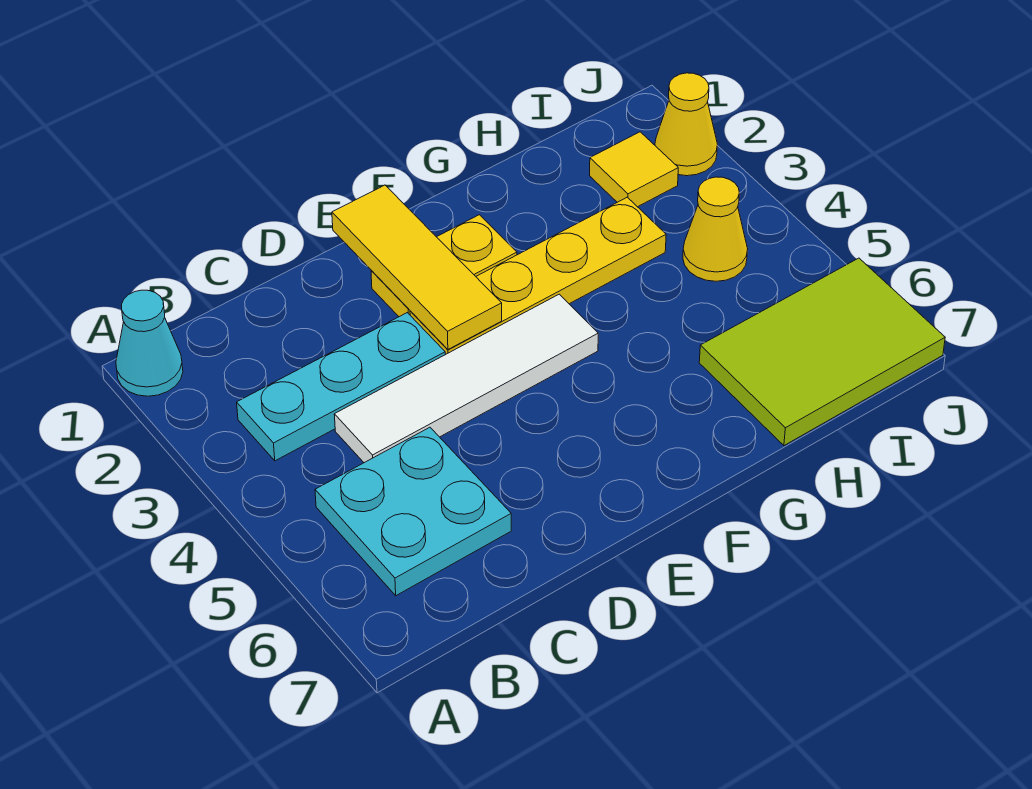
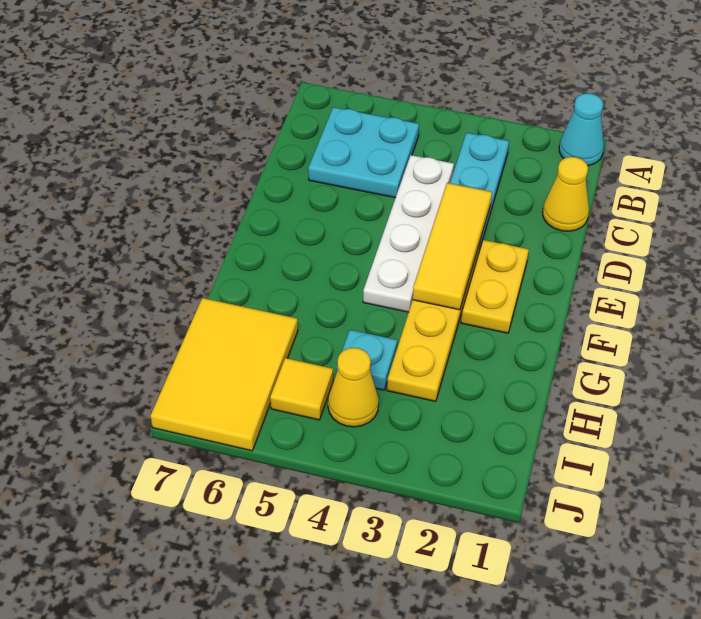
white 1x4 tile [334,294,598,463] -> white 1x4 plate [363,155,454,312]
yellow 1x3 tile [332,185,502,349] -> yellow 1x3 tile turned to [413,183,492,310]
none -> cyan 1x1 plate [336,330,397,390]
lime 2x3 tile [699,258,945,446] -> yellow 2x3 tile [151,298,298,451]
yellow 1x1 tile [590,132,678,207] -> yellow 1x1 tile moved to [270,358,333,420]
yellow 1x1 cone [655,73,717,176] -> yellow 1x1 cone moved to [543,157,589,231]

